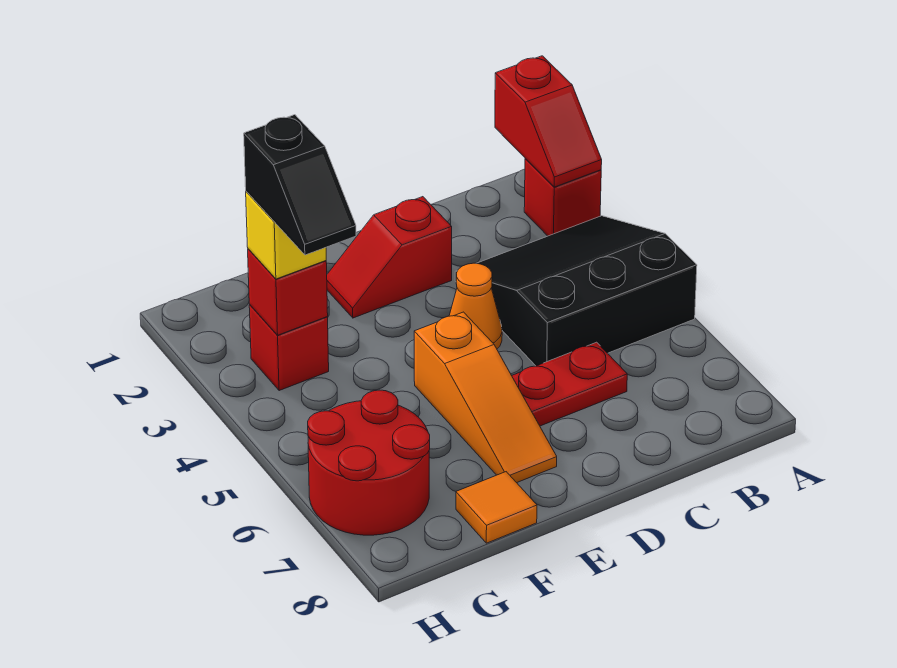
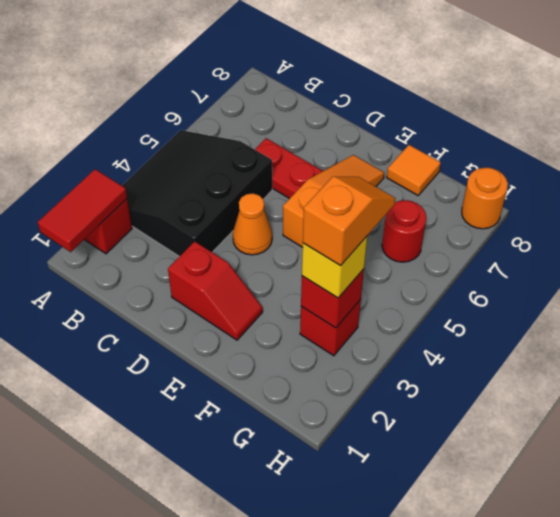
red 1x2 slope [495,56,602,187] -> red 1x2 tile [38,169,127,252]
black 3x3 slope [455,216,697,366] -> black 3x3 slope turned to [122,130,272,257]
black 1x2 slope [244,115,356,255] -> orange 1x2 slope [303,177,395,266]
red 2x2 round brick [308,390,430,535] -> red 1x1 round brick [382,200,426,262]
none -> orange 1x1 round brick [462,168,508,229]

